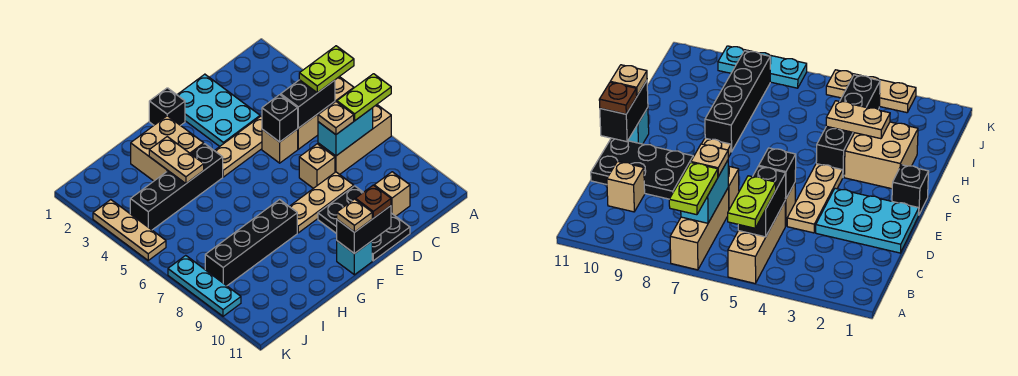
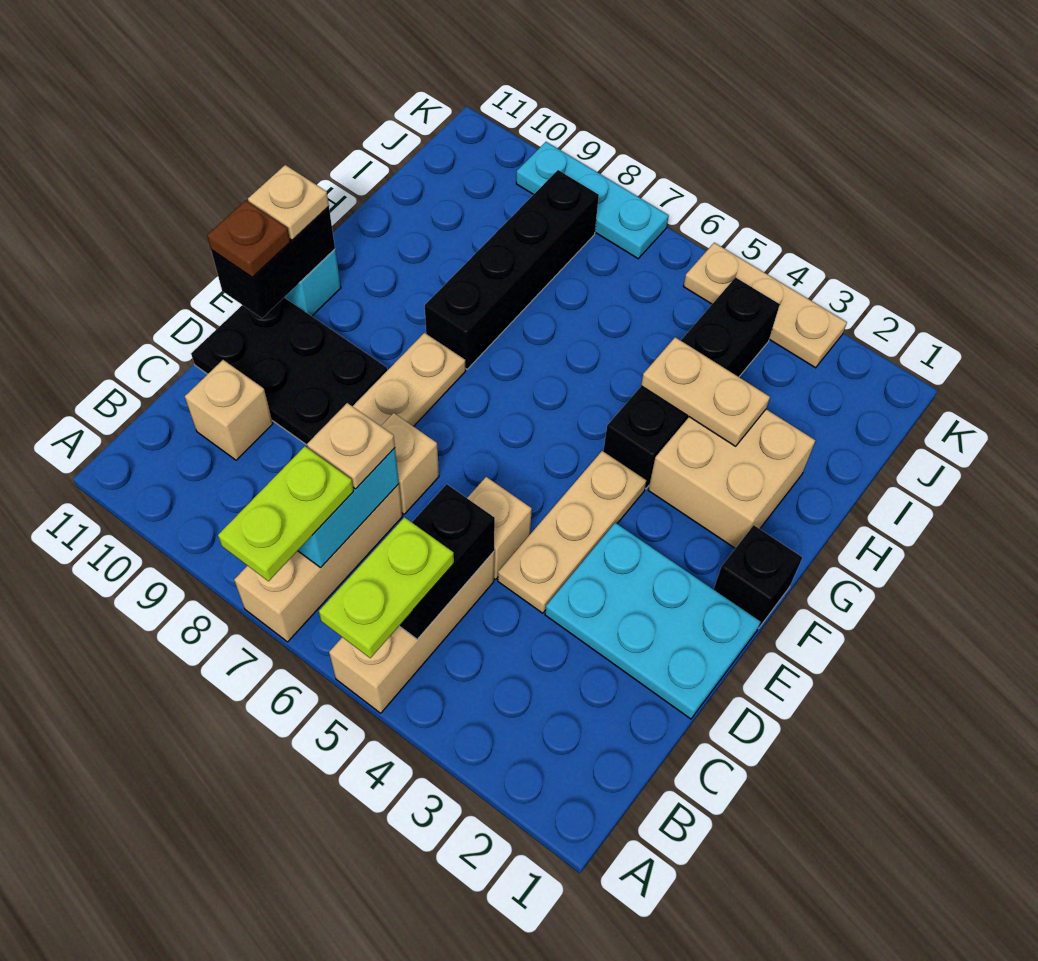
black 1x1 brick [262,95,298,142] -> none

